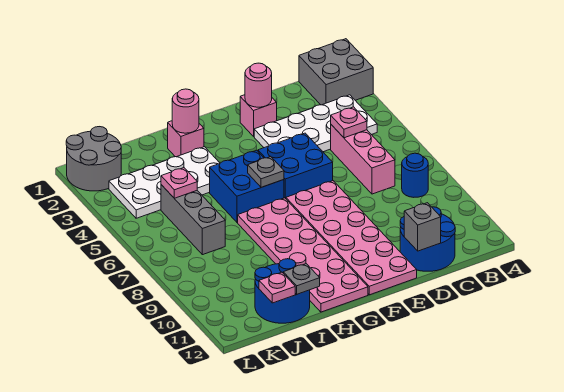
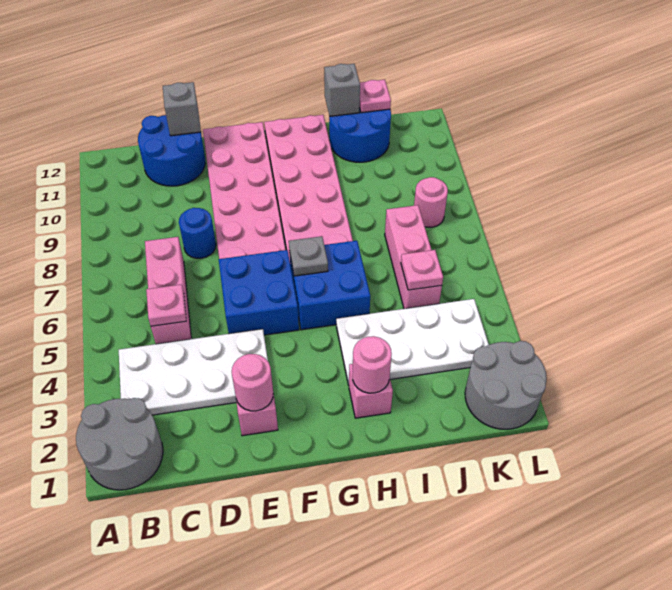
grey 2x2 brick [299,39,373,105] -> grey 2x2 round brick [76,398,163,490]
blue 1x1 round brick [402,153,428,197] -> blue 1x1 round brick moved to [179,208,216,258]
grey 1x1 plate [283,264,320,294] -> grey 1x1 brick [324,64,360,116]
grey 1x3 brick [161,185,225,255] -> pink 1x3 brick [385,205,442,309]
none -> pink 1x1 round brick [414,177,448,227]

